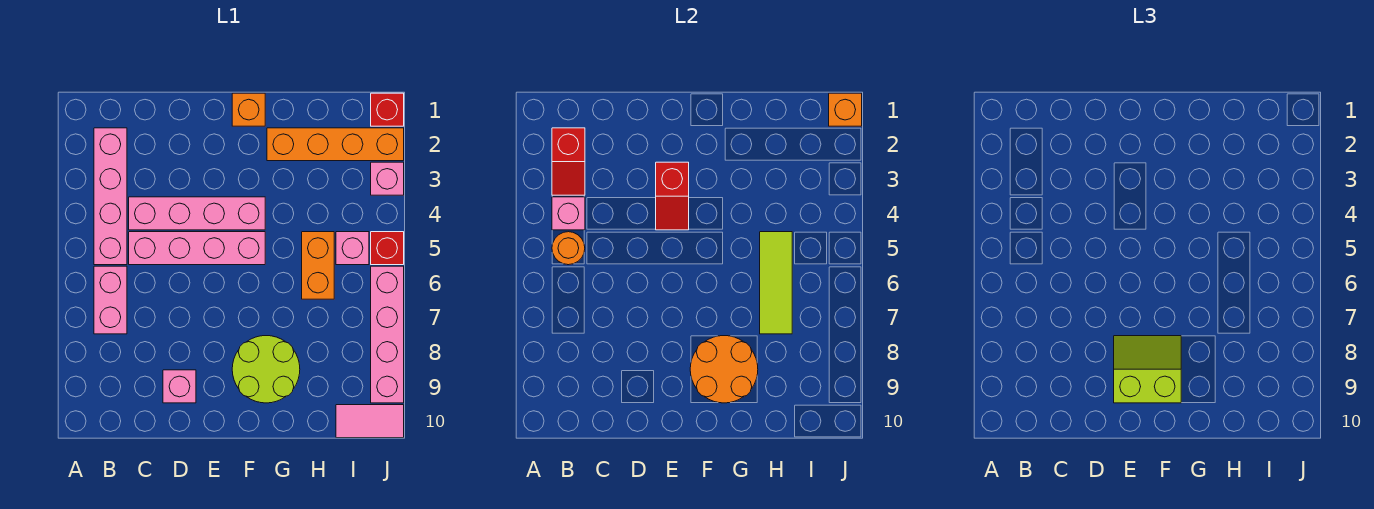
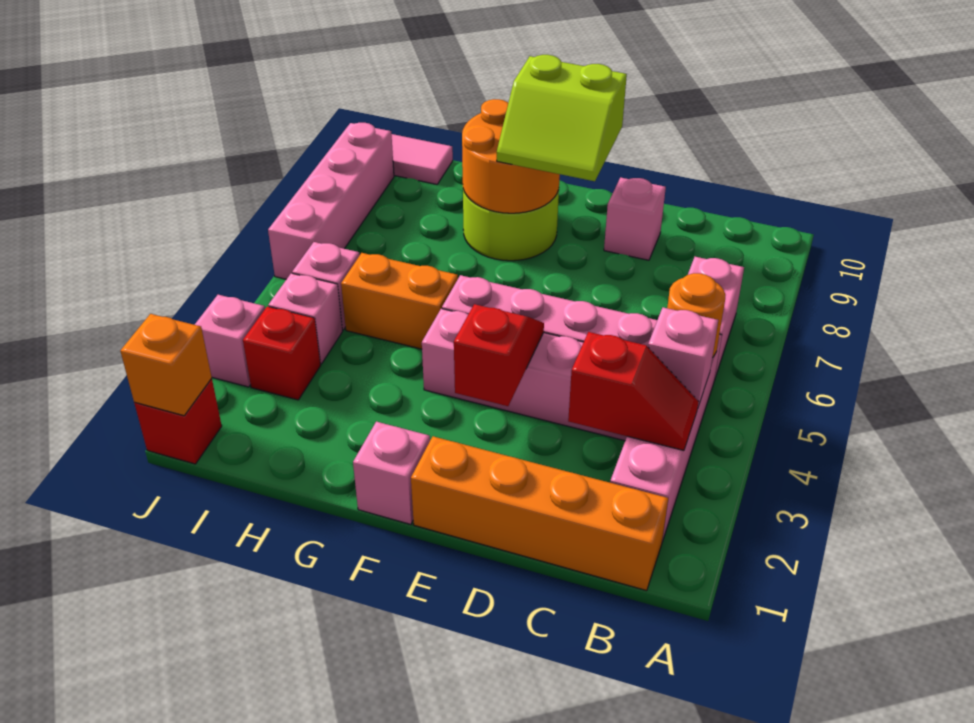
red 1x2 slope [552,128,585,195] -> red 1x2 slope turned to [568,332,699,450]
orange 1x1 brick [232,93,265,126] -> pink 1x1 brick [353,422,430,524]
orange 1x4 brick [267,128,404,161] -> orange 1x4 brick moved to [411,436,668,591]
orange 1x2 brick [302,232,334,299] -> orange 1x2 brick turned to [341,253,458,349]
lime 1x3 tile [760,232,792,334] -> none
none -> pink 1x1 brick [268,273,343,364]
red 1x1 brick [371,232,404,265] -> red 1x1 brick moved to [243,307,321,400]

